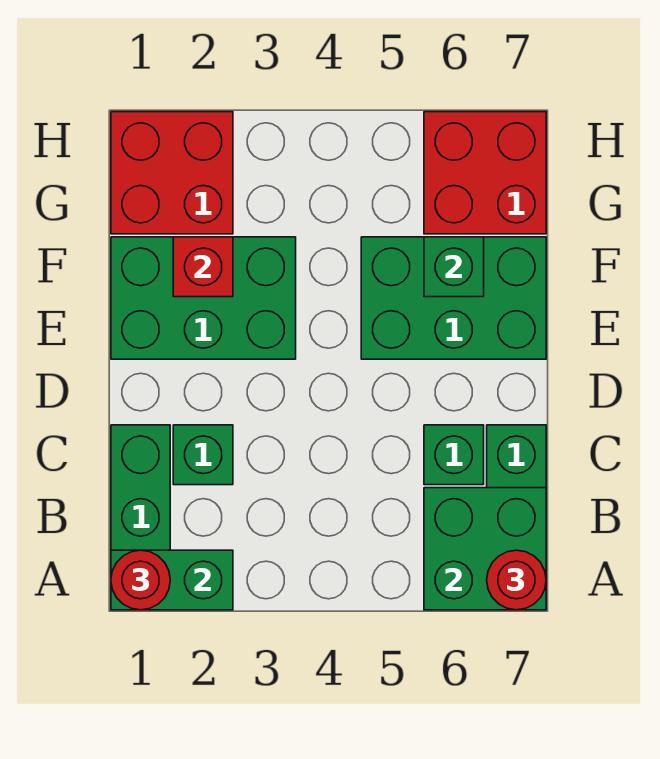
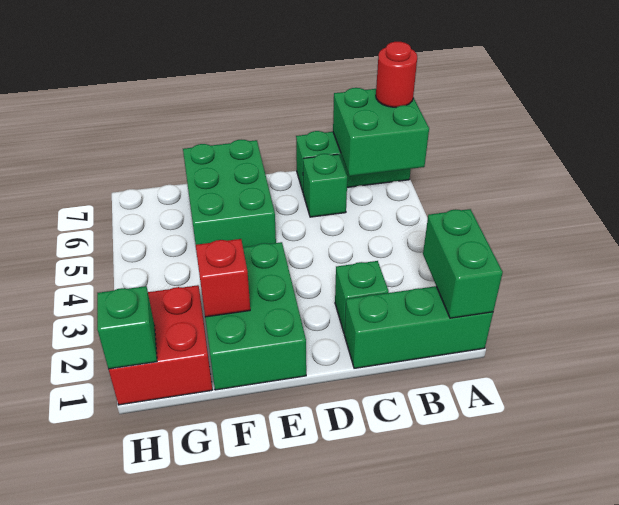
red 1x1 round brick [111,550,170,610] -> none
green 1x1 brick [424,237,484,297] -> green 1x1 brick moved to [97,286,157,369]
red 2x2 brick [424,112,546,234] -> none

